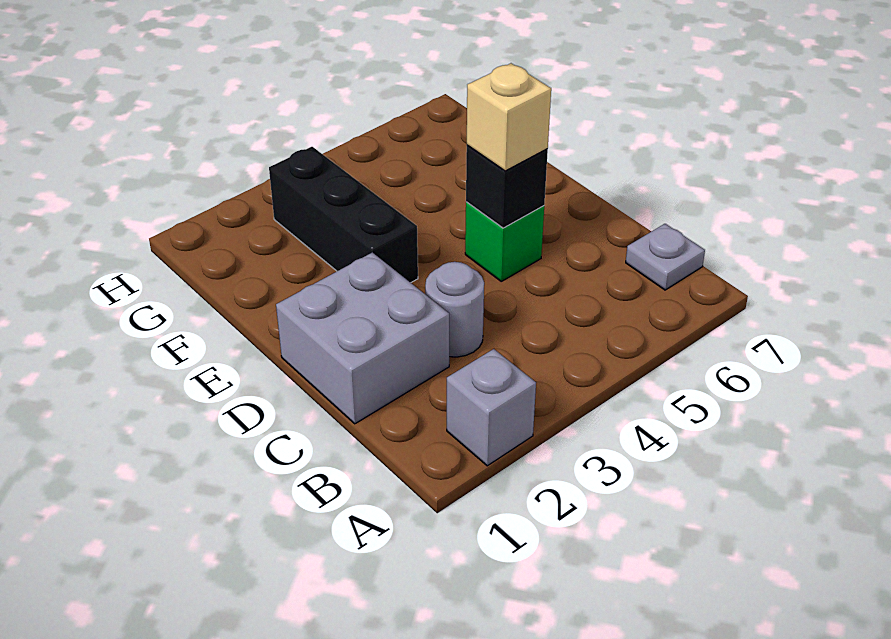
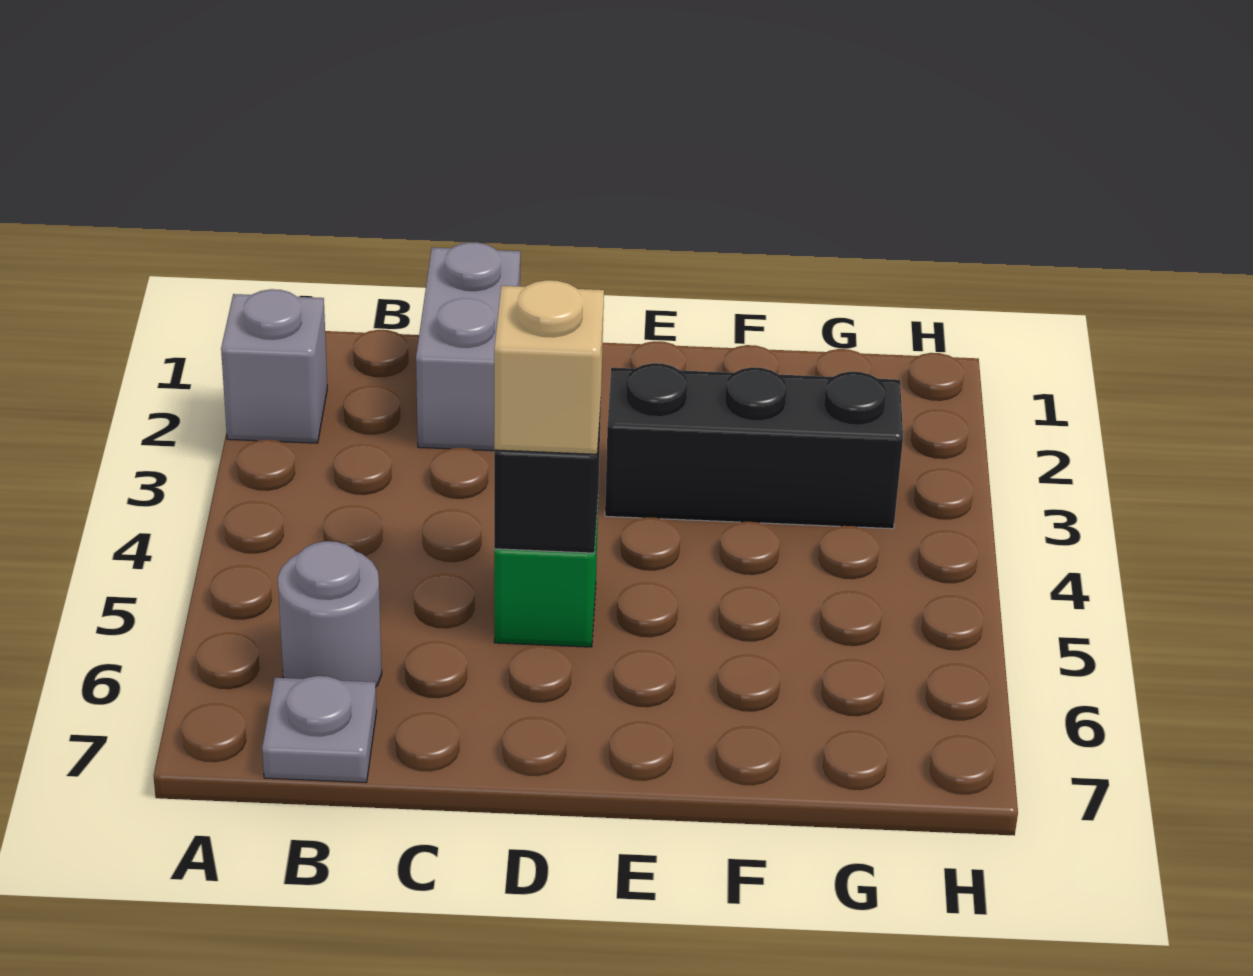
grey 2x2 brick [276,252,449,424] -> grey 1x2 brick [416,242,520,451]
grey 1x1 round brick [425,262,484,357] -> grey 1x1 round brick moved to [278,541,382,686]

